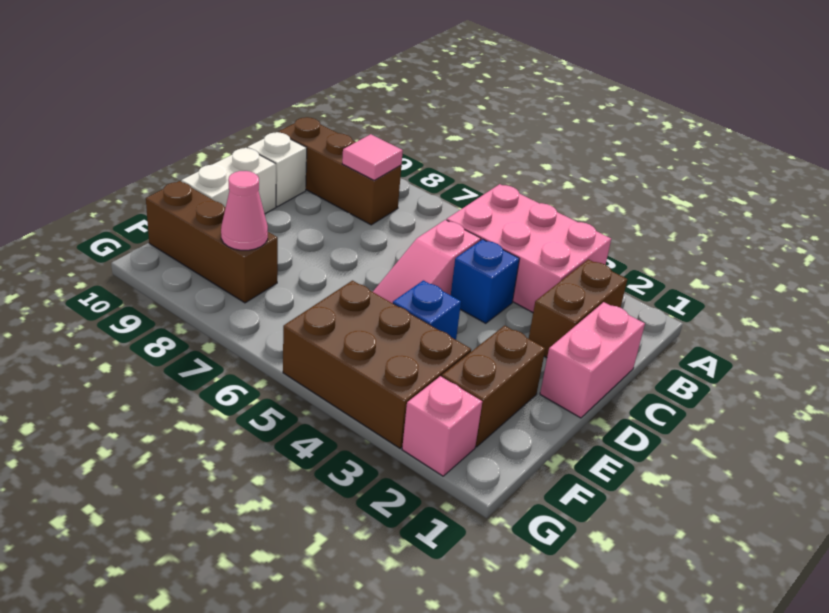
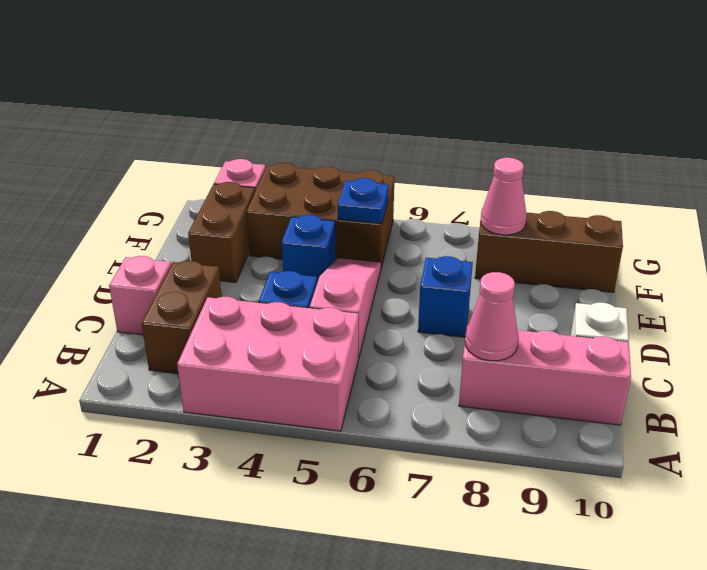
brown 1x3 brick [279,117,401,225] -> pink 1x3 brick [459,325,631,425]
pink 1x1 tile [342,134,403,180] -> pink 1x1 cone [465,272,519,361]
pink 1x2 brick [540,302,645,418] -> pink 1x1 brick [109,256,171,335]
none -> blue 1x1 brick [418,256,473,337]
white 1x2 brick [181,148,276,214] -> none
none -> blue 1x1 plate [338,178,389,224]

